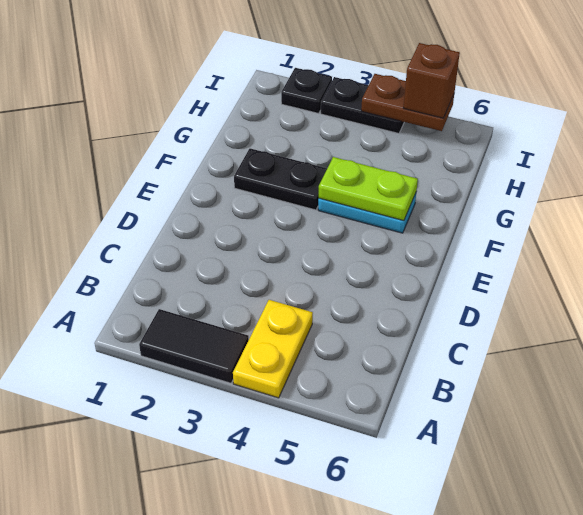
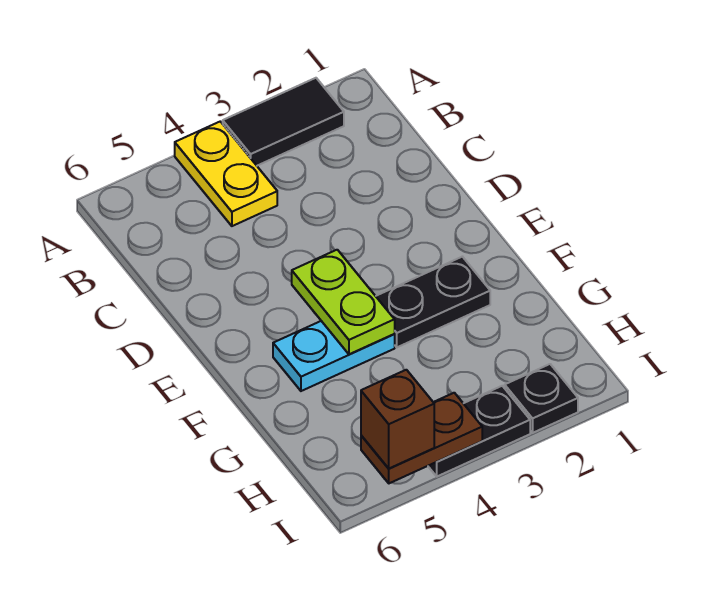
lime 1x2 plate [319,157,418,221] -> lime 1x2 plate turned to [292,250,395,354]

